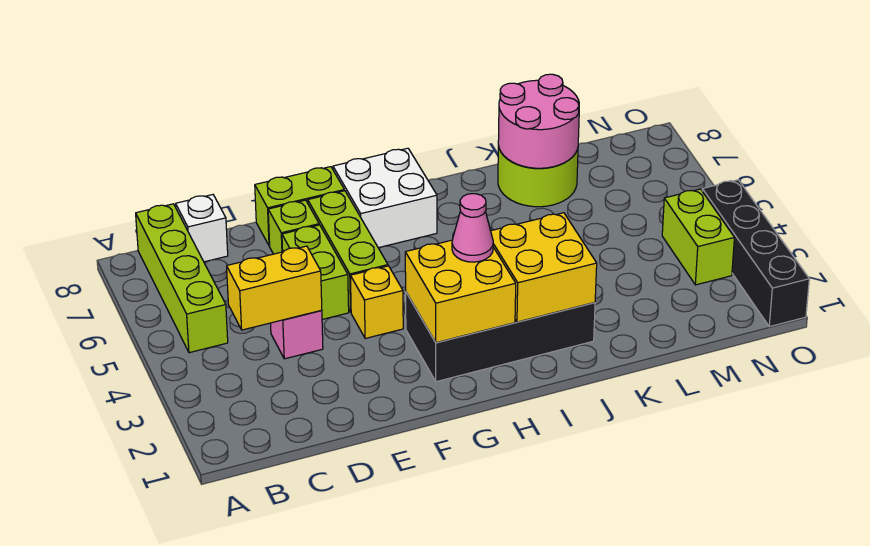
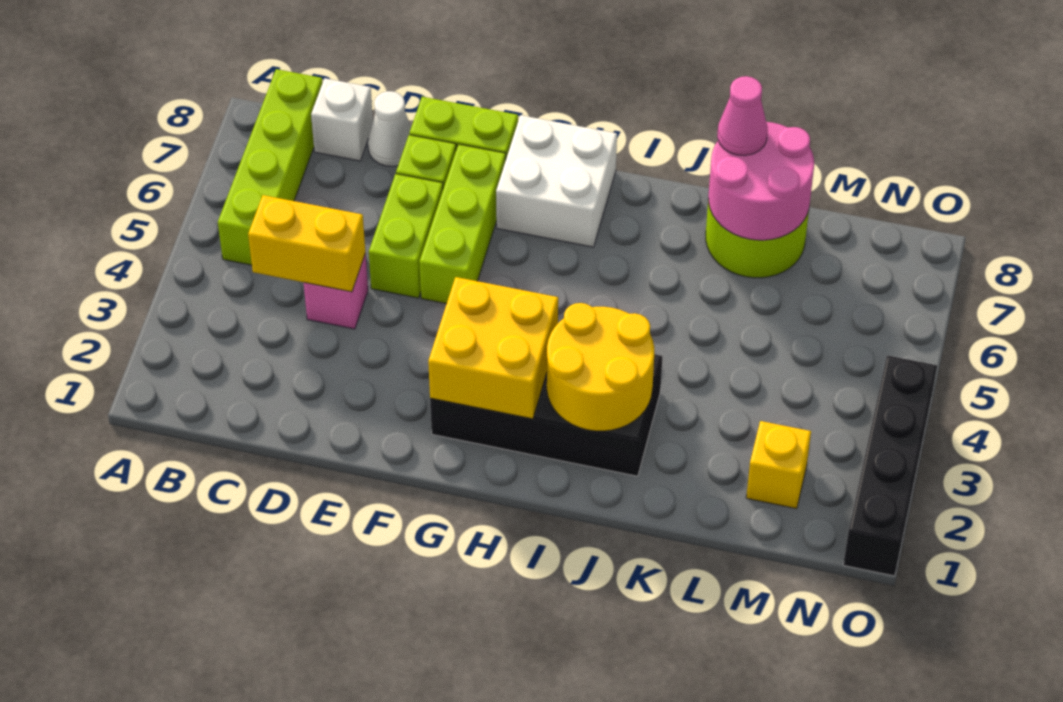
none -> white 1x1 cone [368,91,411,166]
yellow 1x1 brick [350,266,403,339] -> yellow 1x1 brick moved to [746,421,811,509]
pink 1x1 cone [452,194,493,262] -> pink 1x1 cone moved to [717,76,768,156]
yellow 2x2 brick [491,213,597,322] -> yellow 2x2 round brick [547,303,654,431]
lime 1x2 brick [662,189,734,285] -> none

